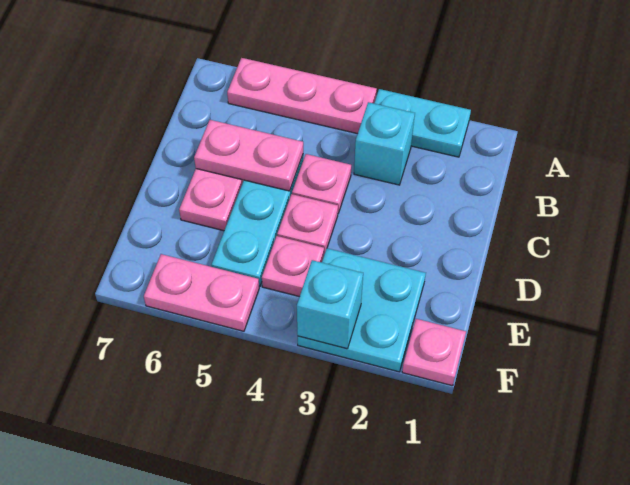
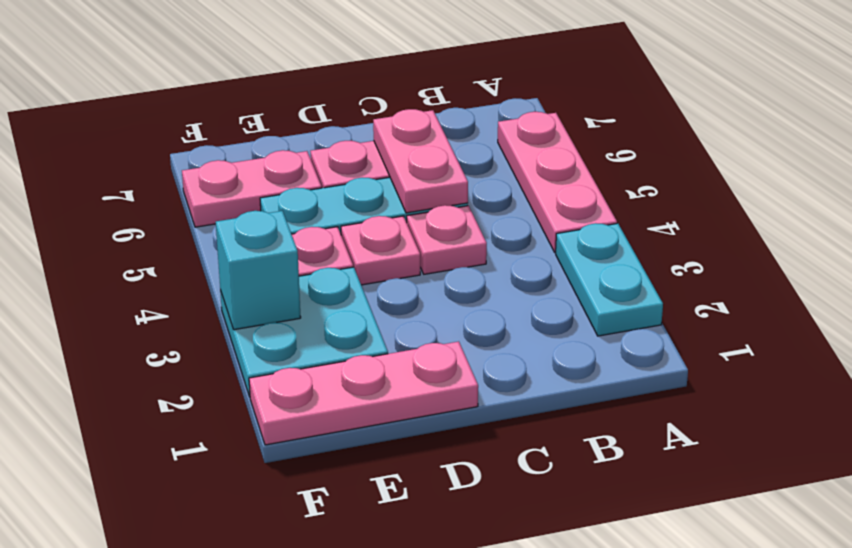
cyan 1x1 brick [354,102,415,185] -> none
pink 1x1 plate [402,319,466,386] -> pink 1x3 plate [249,342,478,445]
pink 1x2 plate [144,254,259,331] -> pink 1x2 plate turned to [182,150,322,227]

